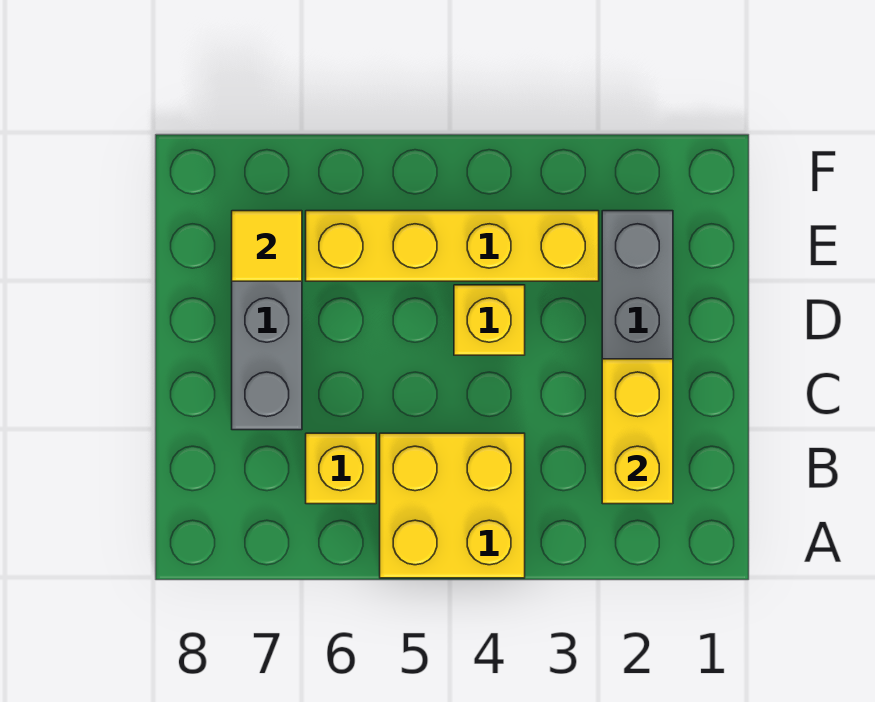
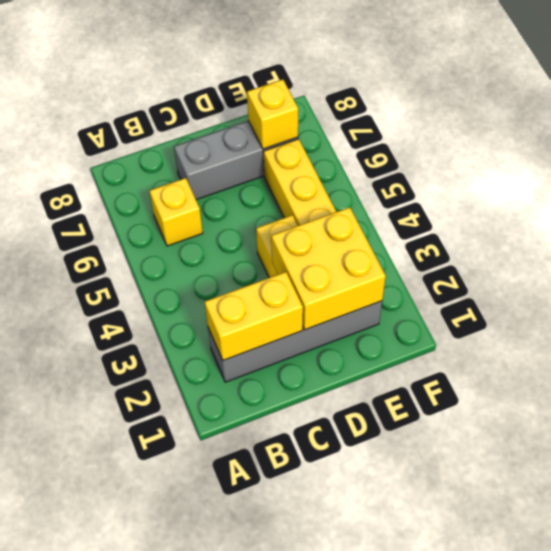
yellow 2x2 brick [380,433,525,578] -> yellow 2x2 brick moved to [271,207,386,330]
yellow 1x1 tile [232,211,302,281] -> yellow 1x1 brick [247,79,298,149]

